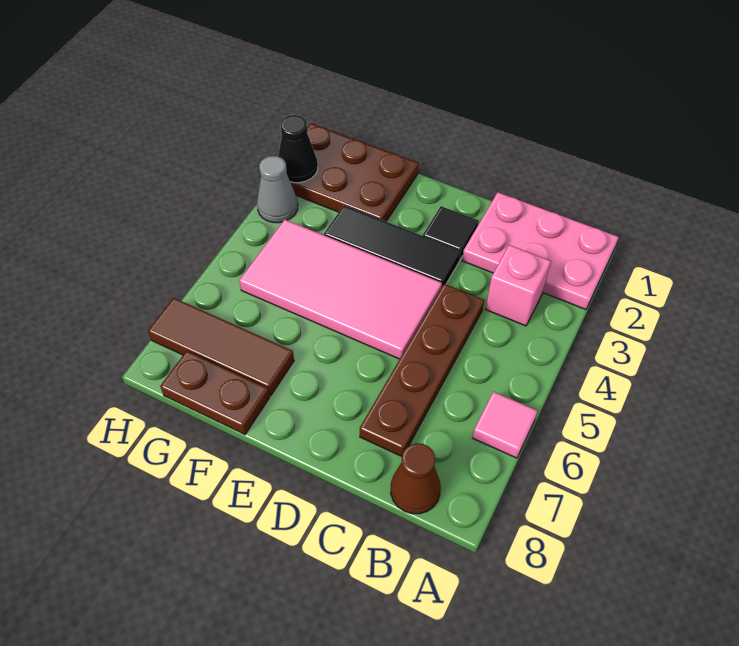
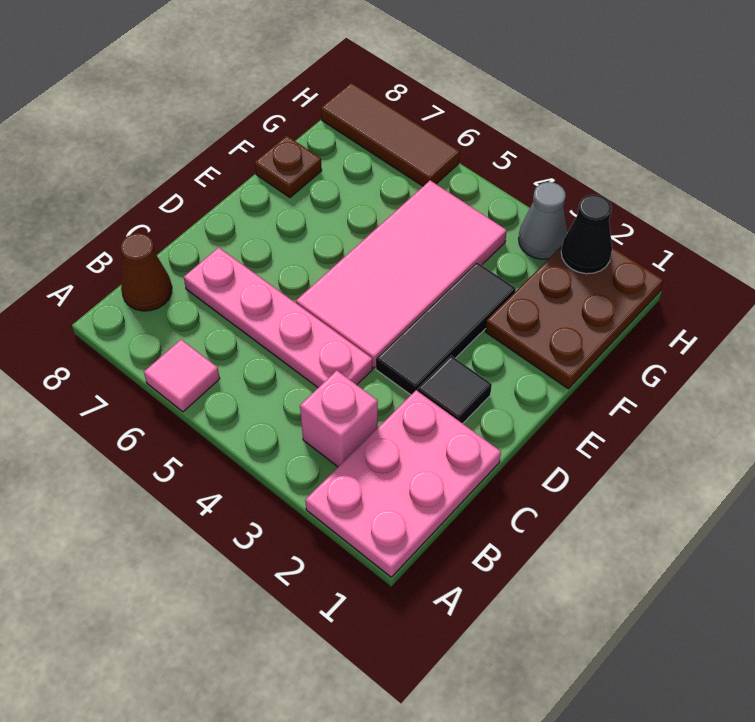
brown 1x4 plate [360,284,484,456] -> pink 1x4 plate [184,247,372,388]
brown 1x3 tile [148,298,294,396] -> brown 1x3 tile turned to [321,83,460,186]
brown 1x2 plate [160,351,270,435] -> brown 1x1 plate [255,136,322,198]

